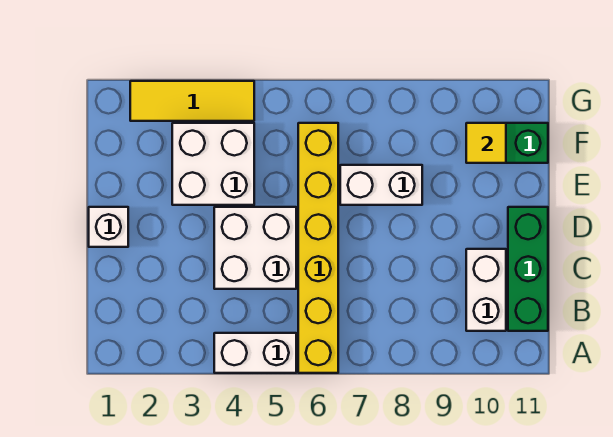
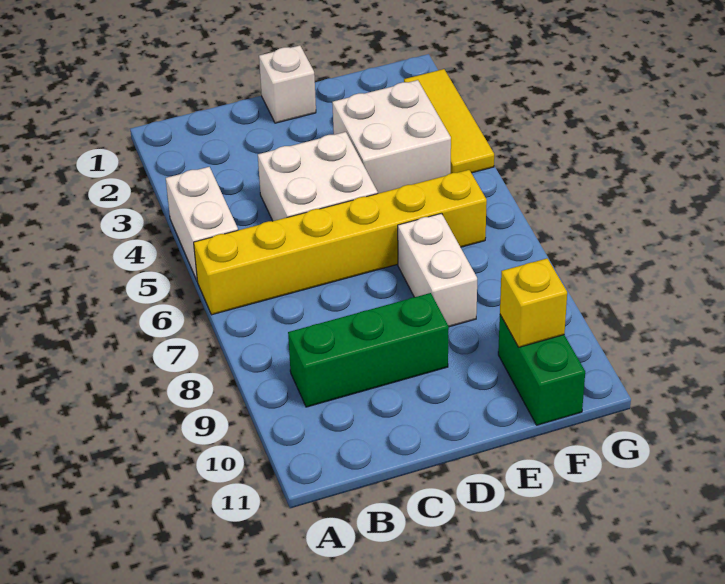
white 1x2 brick [466,249,506,331] -> none
green 1x3 brick [508,207,548,331] -> green 1x3 brick moved to [288,293,449,407]
yellow 1x1 tile [466,123,506,163] -> yellow 1x1 brick [500,258,567,347]

